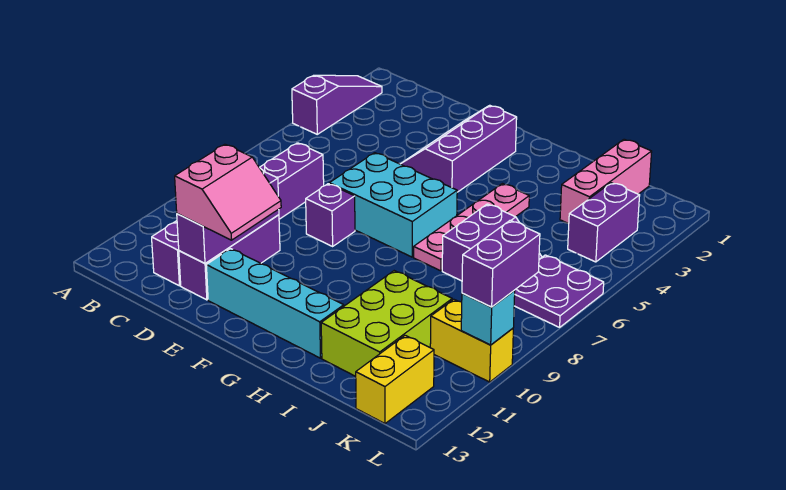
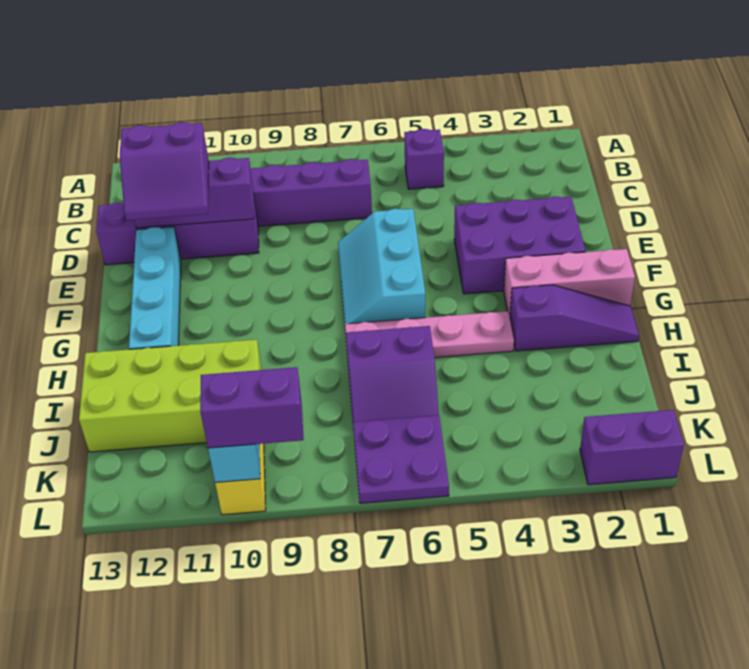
purple 1x3 slope [292,75,382,134] -> purple 1x3 slope moved to [510,285,639,351]
purple 1x3 brick [179,215,280,300] -> purple 1x4 brick [96,200,259,265]
pink 2x2 slope [175,144,281,240] -> purple 2x2 slope [120,122,209,220]
purple 2x3 slope [401,105,517,192] -> purple 2x3 brick [454,196,585,294]
cyan 2x3 brick [329,153,457,257] -> cyan 2x3 slope [338,209,425,324]
purple 1x1 brick [306,184,355,246] -> purple 1x1 brick moved to [404,129,444,189]
lime 2x3 brick [321,271,452,376] -> lime 2x4 brick [79,339,262,452]
pink 1x3 brick [560,139,652,224] -> pink 1x3 brick moved to [504,249,635,317]
purple 1x2 brick [568,183,640,262] -> purple 1x2 brick moved to [580,410,684,485]
yellow 1x2 brick [356,335,434,424] -> none

